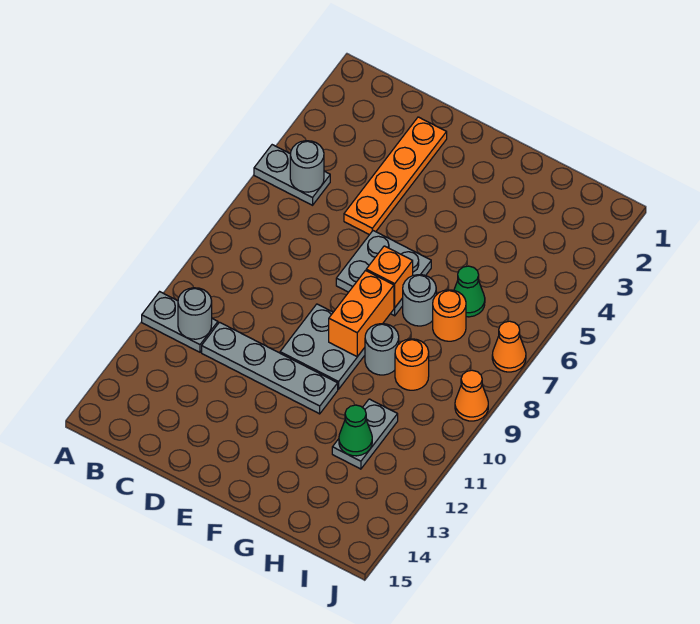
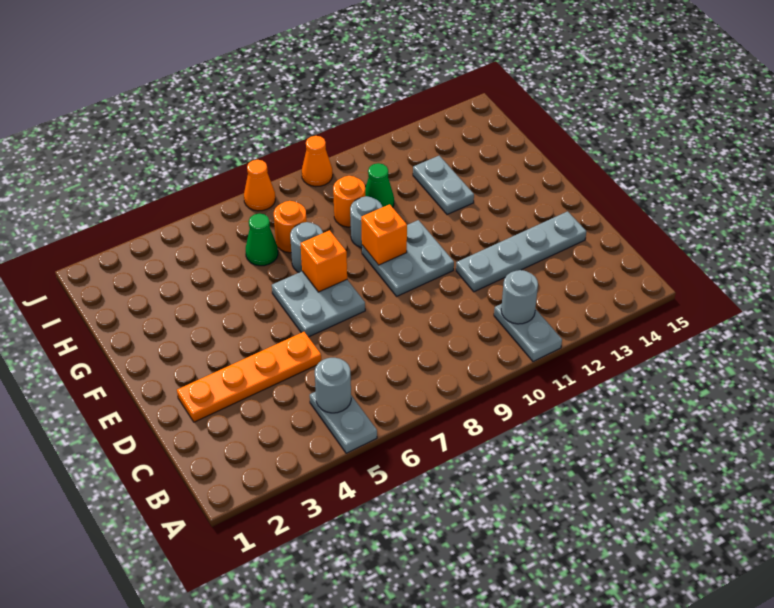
grey 1x4 plate [202,322,338,414] -> grey 1x4 plate turned to [456,211,586,292]
orange 1x2 brick [329,271,394,357] -> orange 1x1 brick [361,204,407,265]
grey 1x2 plate [332,399,398,469] -> grey 1x2 plate turned to [413,156,474,215]
green 1x1 cone [339,405,372,456] -> green 1x1 cone moved to [365,163,394,207]

